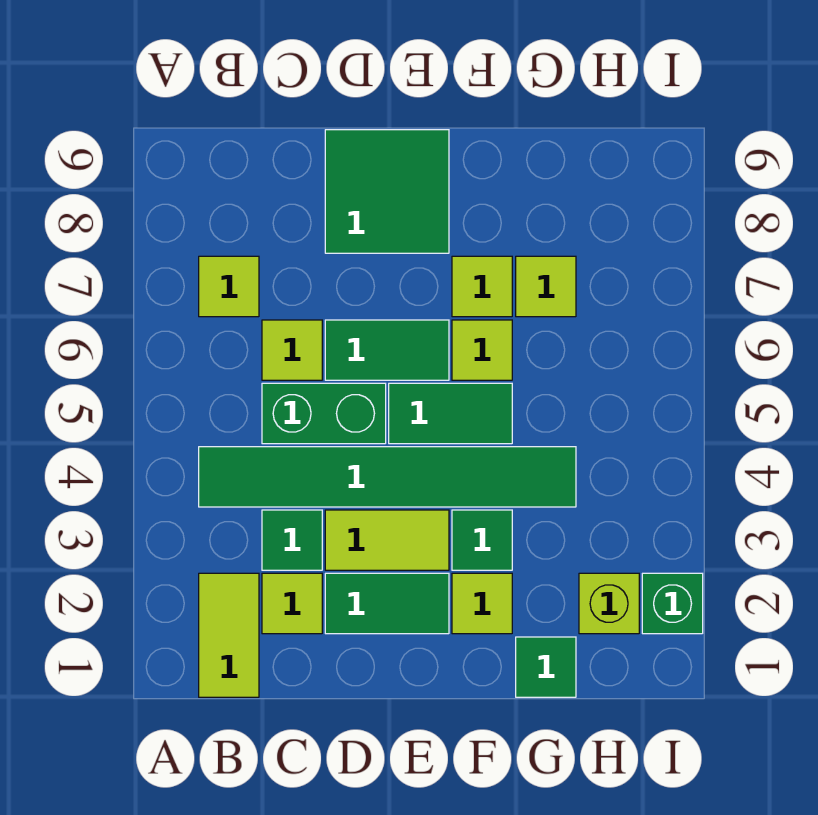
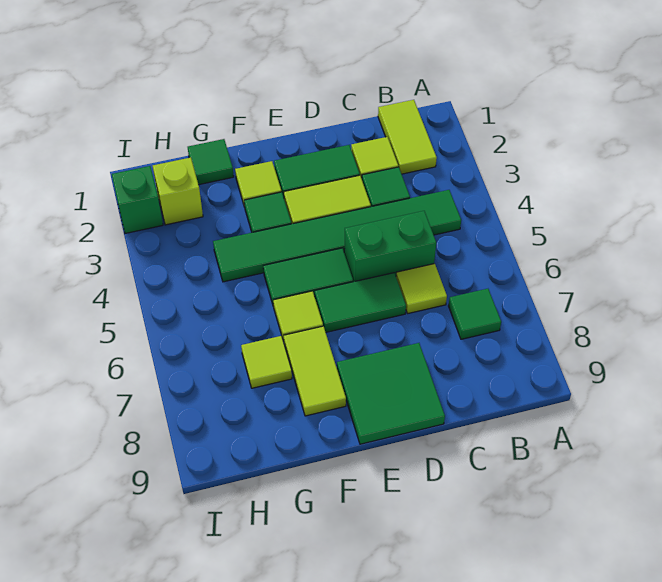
lime 1x1 tile [199,256,259,317] -> green 1x1 tile [449,289,501,339]
lime 1x1 tile [452,256,512,317] -> lime 1x2 tile [284,326,346,416]

